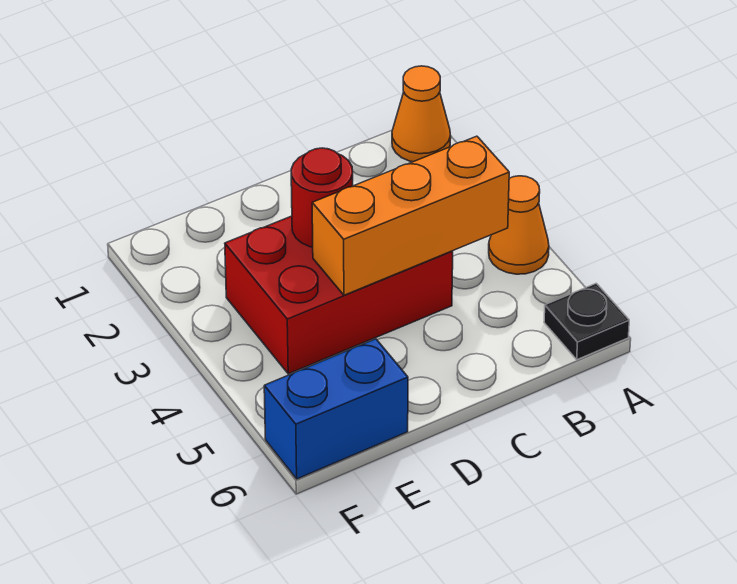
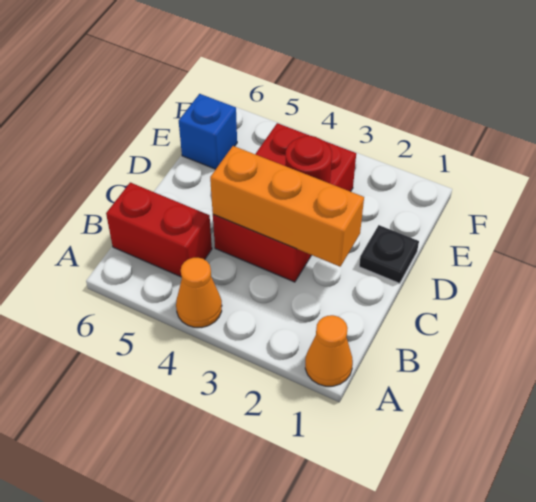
black 1x1 plate [544,283,629,360] -> black 1x1 plate moved to [359,225,419,283]
orange 1x3 brick [312,136,509,295] -> orange 1x3 brick turned to [210,146,364,267]
none -> red 1x2 brick [106,182,212,277]
blue 1x2 brick [264,339,408,479] -> blue 1x1 brick [179,94,237,169]

